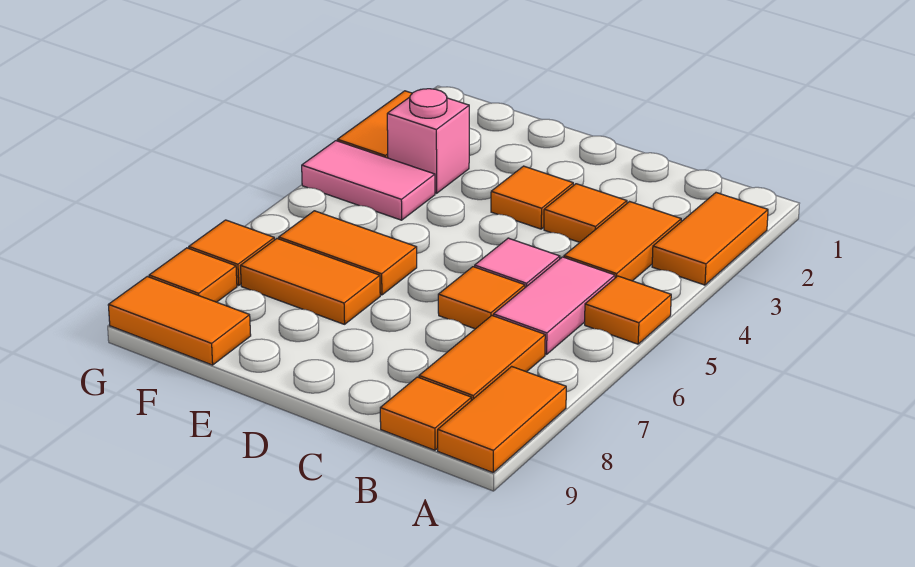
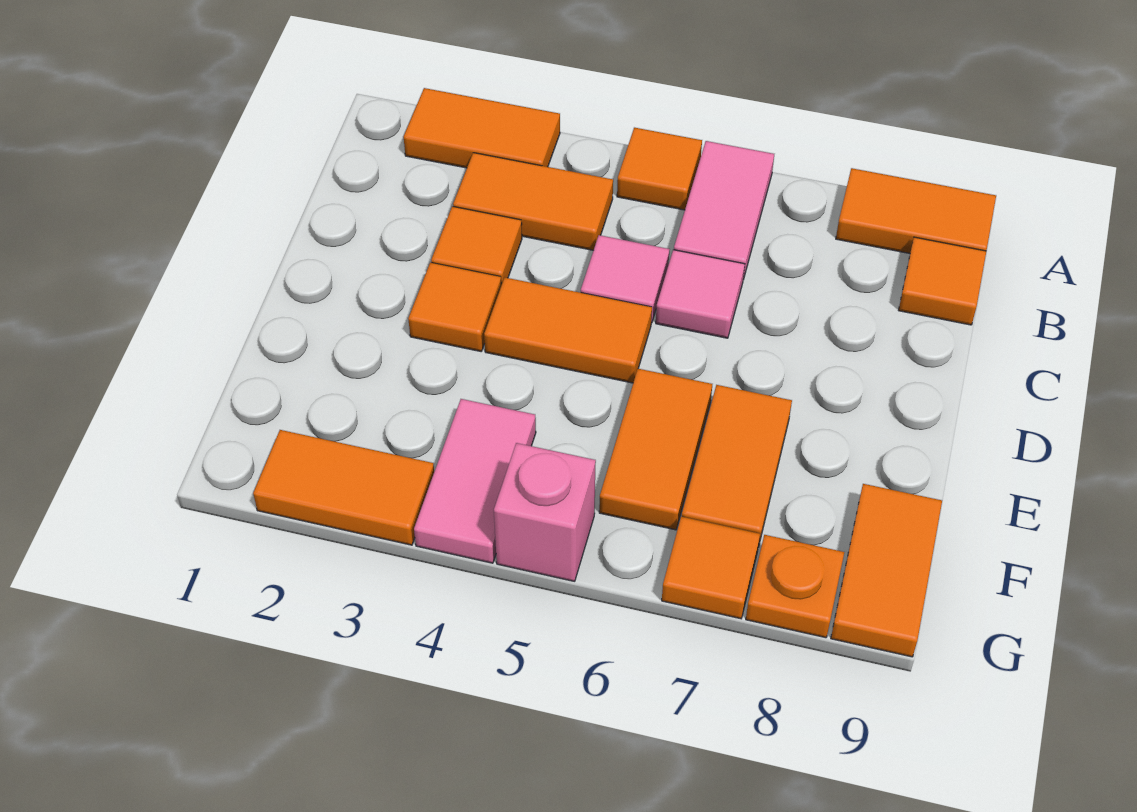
pink 1x2 tile [494,257,615,355] -> pink 1x2 tile turned to [674,141,774,280]
orange 1x2 tile [419,316,545,401] -> orange 1x2 tile moved to [484,278,652,383]
orange 1x1 tile [438,267,525,329] -> pink 1x1 tile [656,250,745,338]
pink 1x1 brick [387,89,469,193] -> pink 1x1 brick moved to [494,443,596,581]
orange 1x1 tile [149,248,237,302] -> orange 1x1 plate [746,535,844,638]

